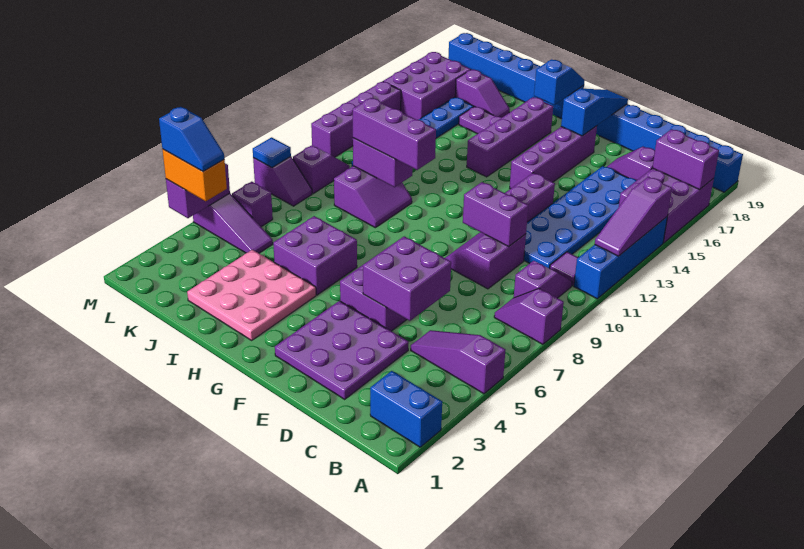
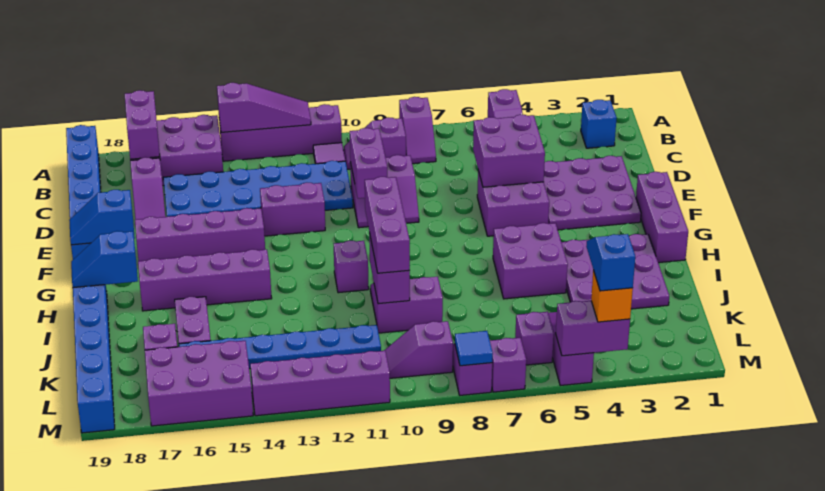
blue 1x2 brick [370,371,442,447] -> blue 1x1 brick [581,100,617,148]
blue 1x4 brick [574,217,667,299] -> purple 1x4 brick [219,104,342,161]
none -> purple 1x3 brick [636,172,688,263]
blue 1x3 slope [561,89,628,136] -> blue 1x2 slope [69,190,135,245]
pink 3x3 plate [187,250,316,340] -> purple 3x3 plate [561,234,669,309]
none -> purple 1x1 brick [334,240,369,293]
orange 1x2 brick [162,149,227,201] -> orange 1x1 brick [591,270,633,322]
none -> purple 1x1 brick [490,338,526,392]

